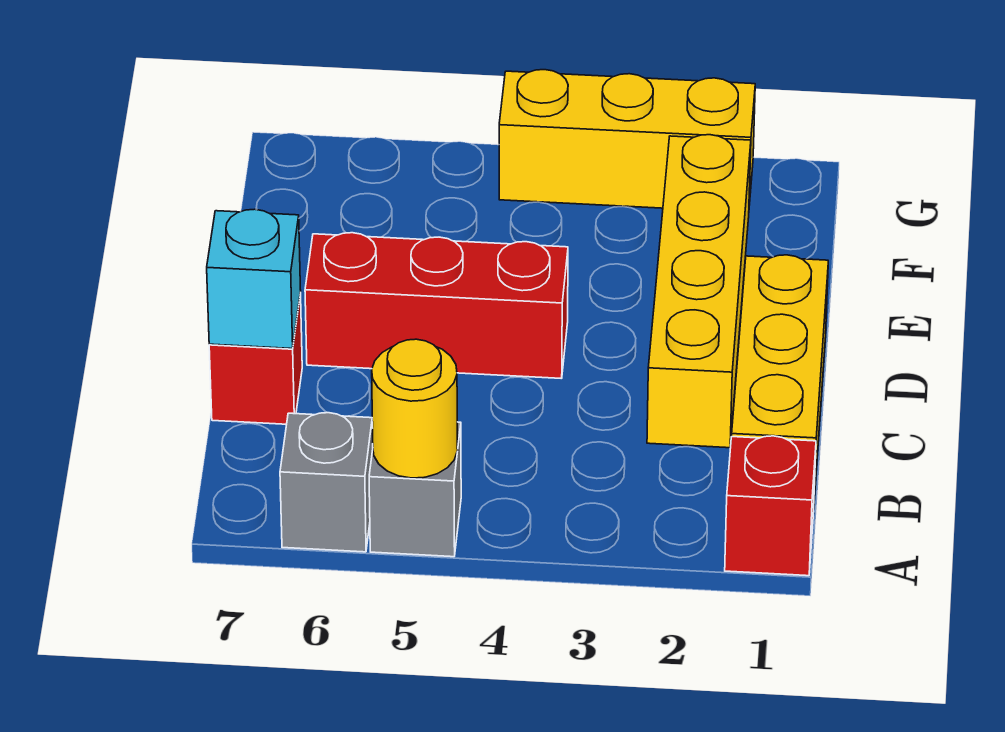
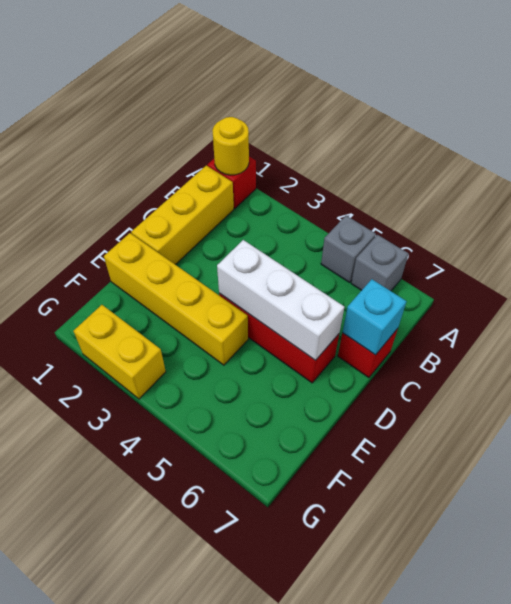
yellow 1x1 round brick [372,339,458,478] -> yellow 1x1 round brick moved to [212,117,249,175]
yellow 1x4 brick [647,135,751,448] -> yellow 1x4 brick turned to [104,233,248,365]
none -> white 1x3 brick [217,240,344,360]
yellow 1x3 brick [499,70,755,208] -> yellow 1x2 brick [74,305,166,399]

